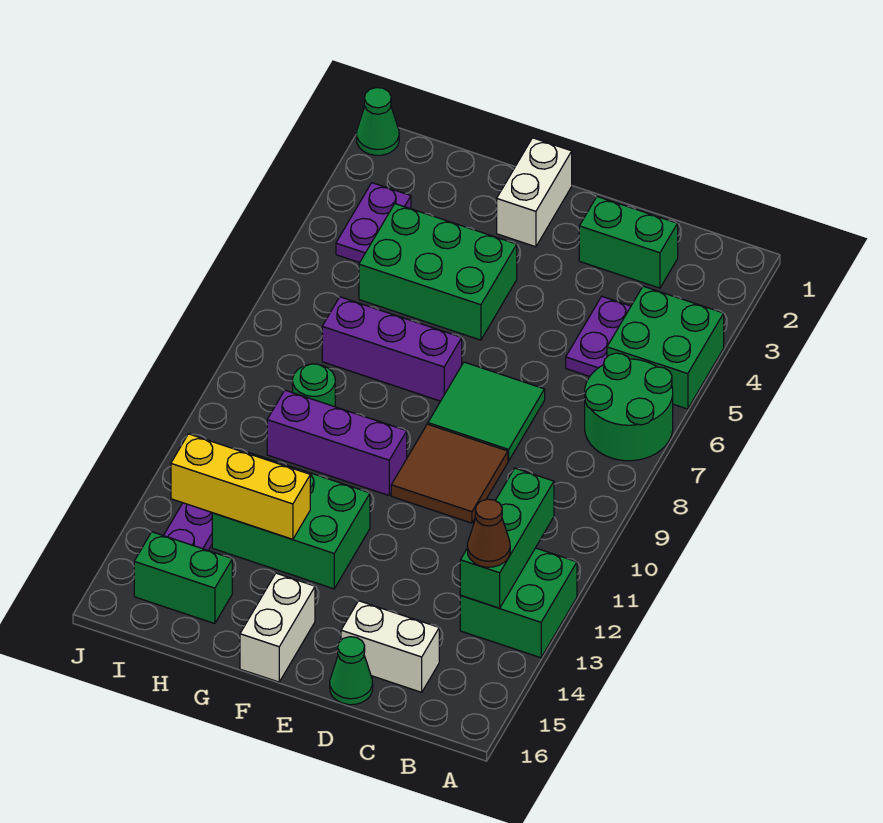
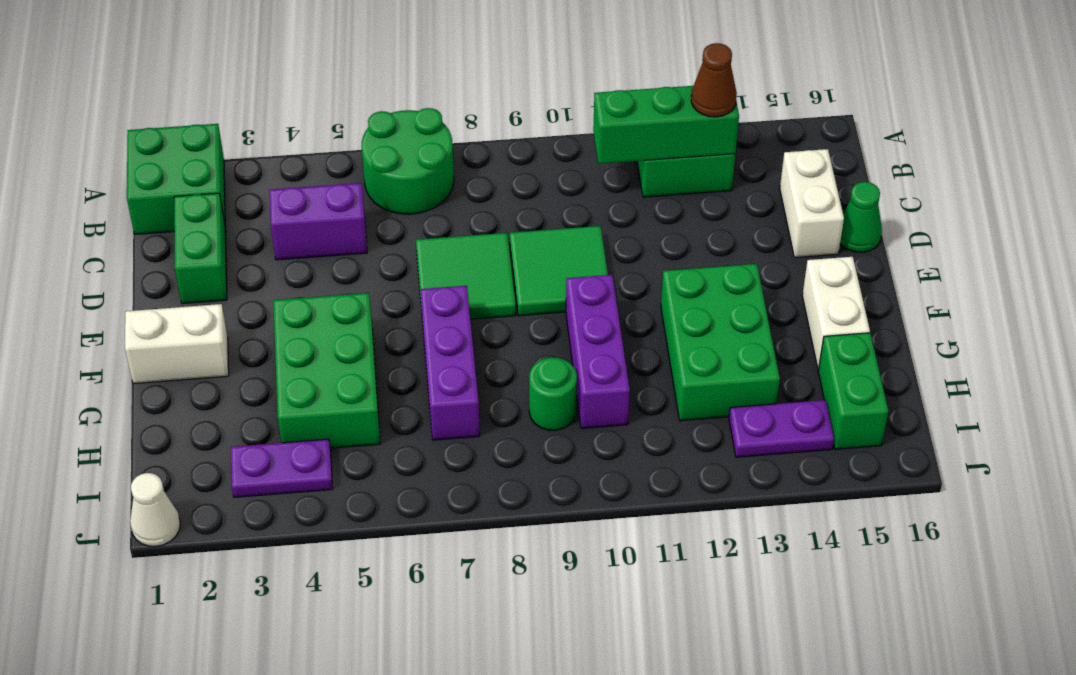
green 2x2 brick [607,286,724,409] -> green 2x2 brick moved to [127,124,225,234]
purple 1x2 plate [566,296,631,376] -> purple 1x2 brick [269,183,367,260]
brown 2x2 tile [391,424,508,523] -> green 2x2 tile [510,226,608,316]
white 1x2 brick [240,573,315,682] -> white 1x2 brick turned to [802,257,870,370]
yellow 1x3 brick [171,434,310,539] -> none
green 1x1 cone [356,88,399,155] -> white 1x1 cone [130,473,180,546]

